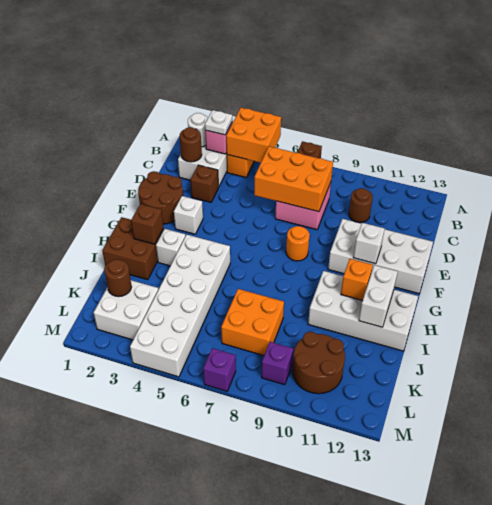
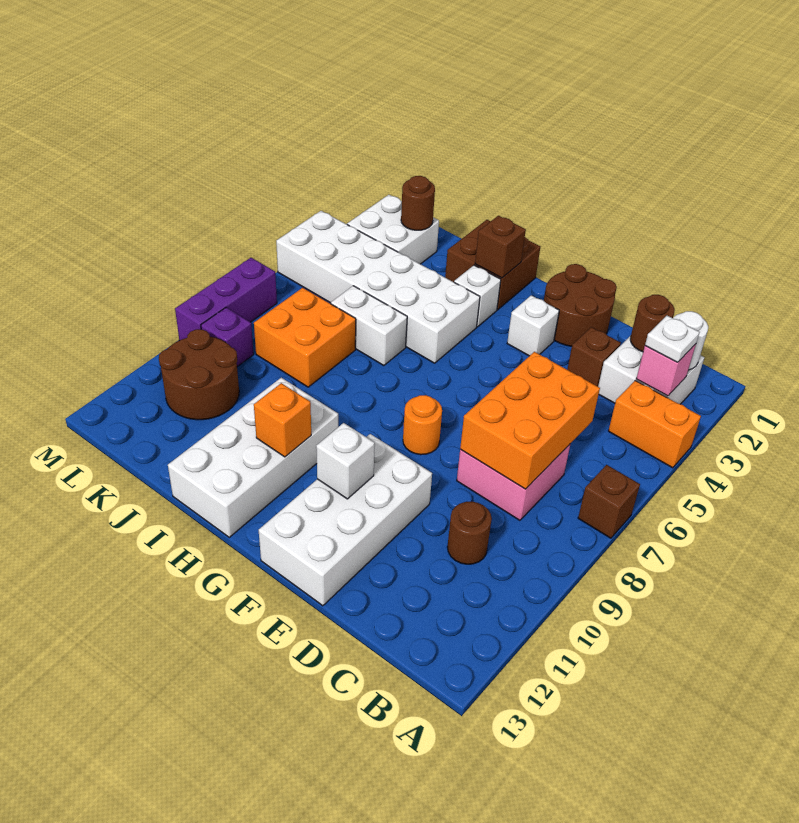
orange 2x2 brick [226,108,281,163] -> none
white 1x2 brick [359,265,398,327] -> white 1x2 brick moved to [331,286,407,366]
purple 1x1 brick [203,348,236,391] -> purple 1x3 brick [175,258,277,340]

